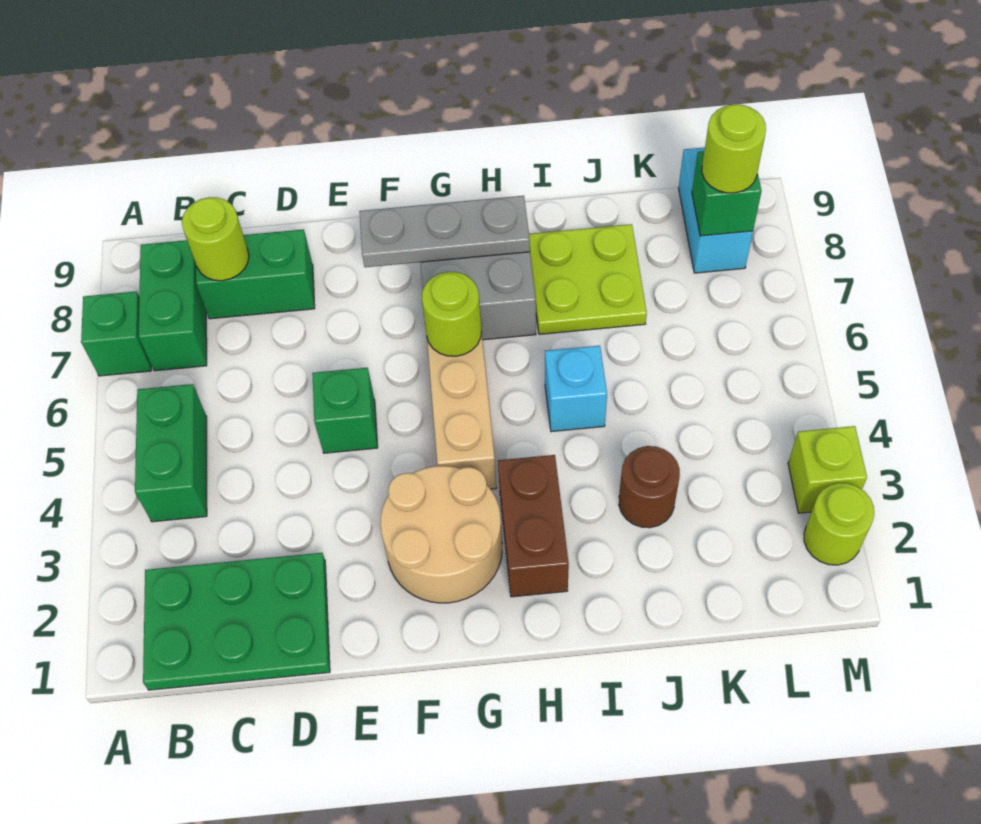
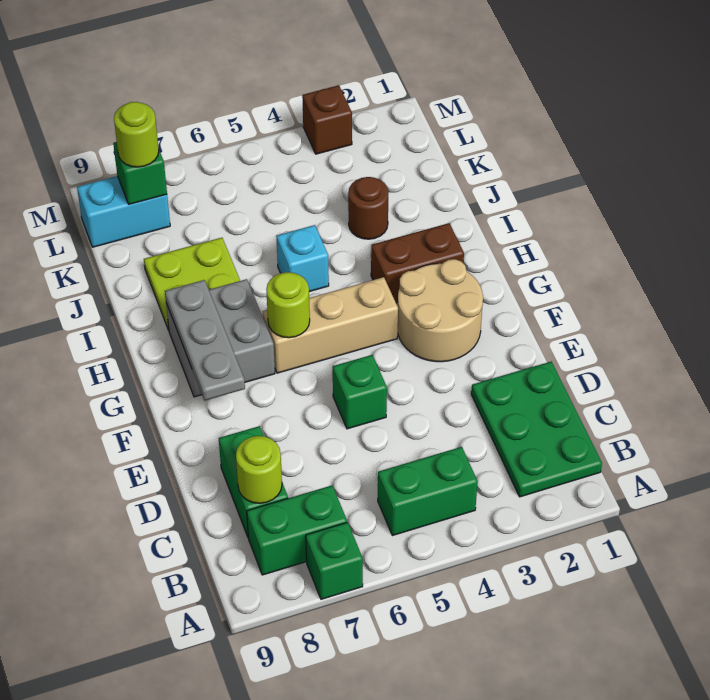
lime 1x1 round brick [804,483,874,565] -> none
lime 1x1 brick [788,426,867,513] -> brown 1x1 brick [302,85,352,154]

